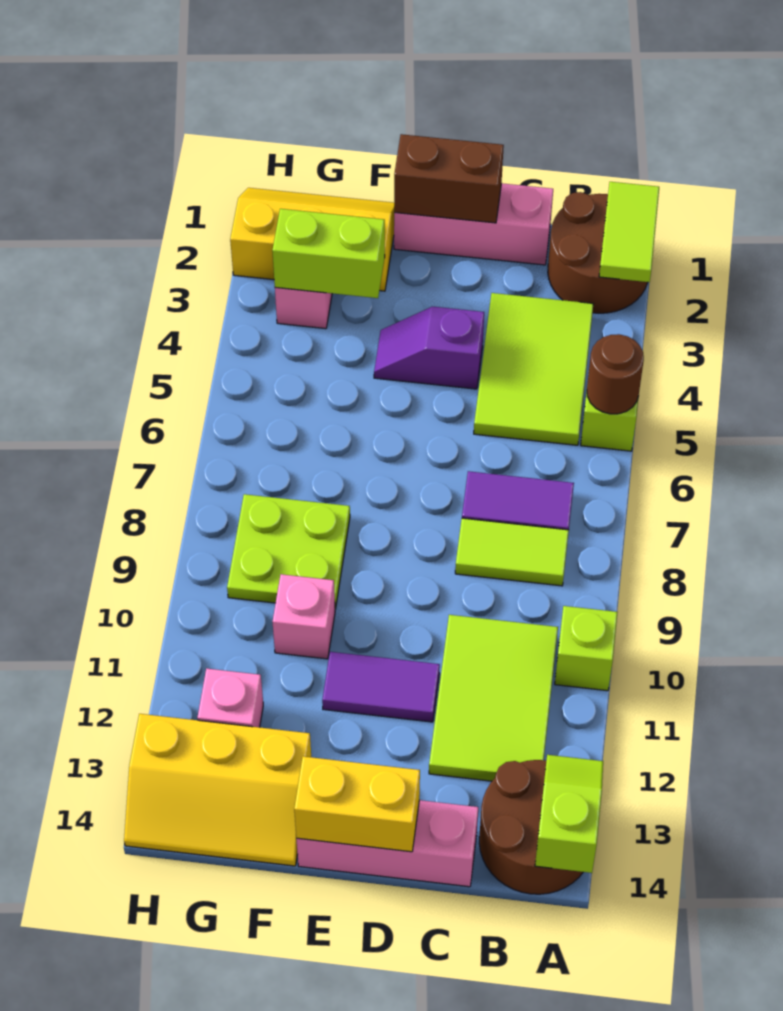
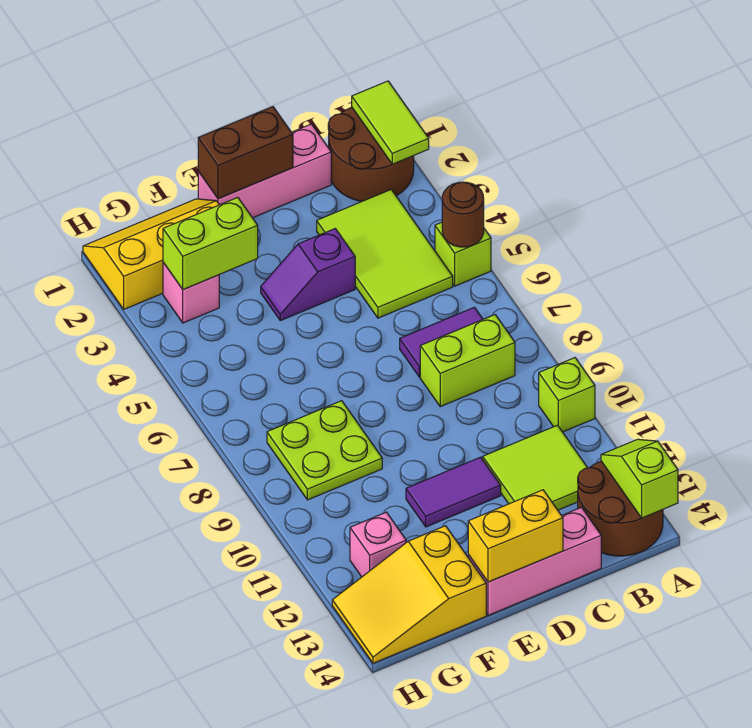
lime 1x2 tile [455,518,569,586] -> lime 1x2 brick [420,315,515,407]
lime 2x3 tile [429,615,558,781] -> lime 2x2 tile [483,425,587,510]
pink 1x1 brick [273,574,335,659] -> none
yellow 2x3 slope [124,714,311,866] -> yellow 2x3 slope turned to [332,526,486,663]

